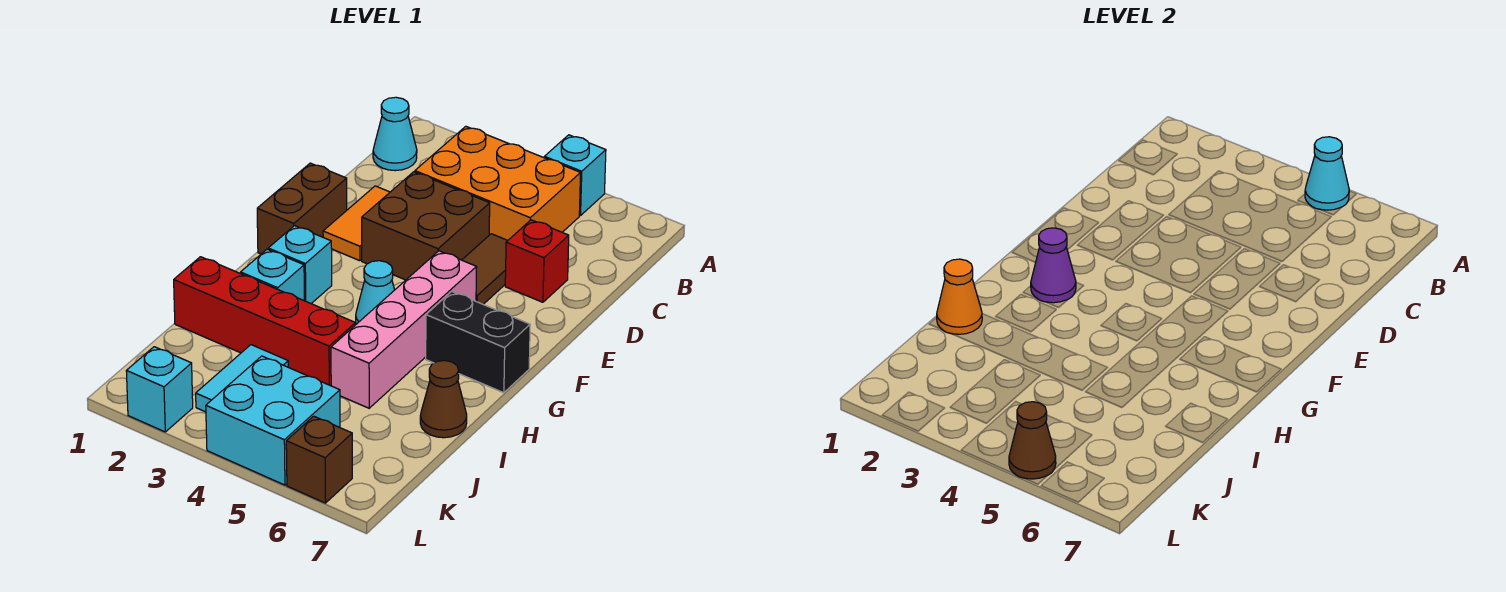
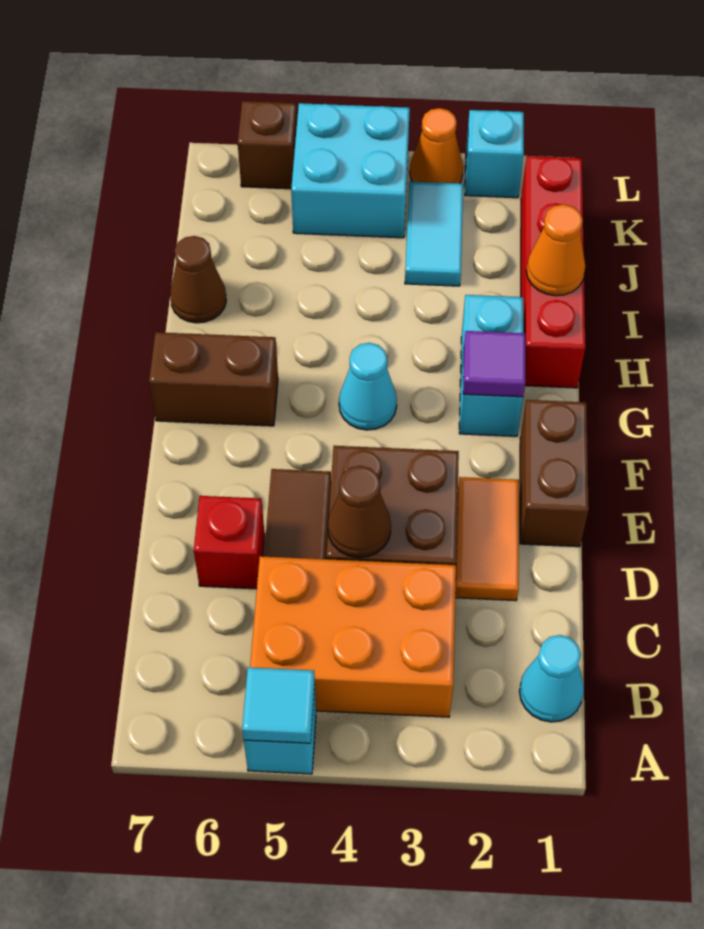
cyan 1x1 cone [1305,137,1349,210] -> cyan 1x1 tile [242,667,315,743]
pink 1x4 brick [331,251,477,408] -> none
purple 1x1 cone [1031,228,1076,303] -> purple 1x1 tile [463,331,525,397]
black 1x2 brick [426,292,530,393] -> brown 1x2 brick [149,332,278,426]
red 1x4 brick [174,257,355,386] -> red 1x4 brick turned to [521,156,585,388]
none -> orange 1x1 cone [410,108,463,183]
brown 1x1 cone [1009,402,1056,479] -> brown 1x1 cone moved to [328,466,391,558]

